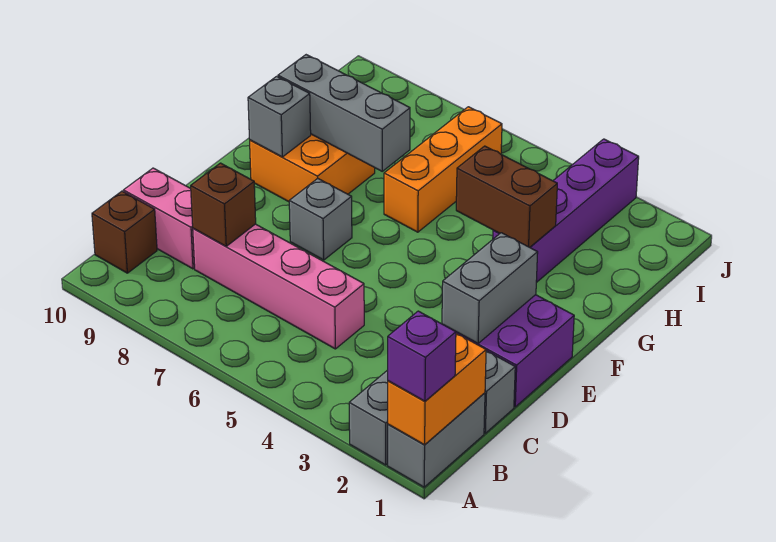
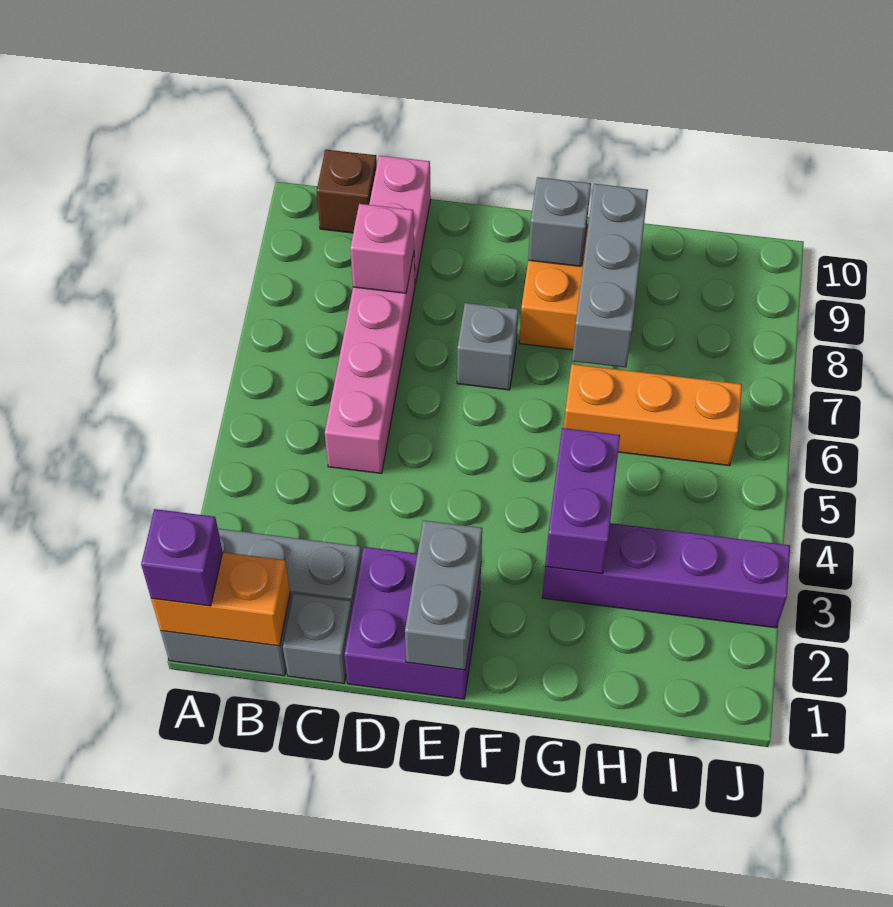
brown 1x1 brick [191,163,256,246] -> pink 1x1 brick [350,204,414,293]
grey 1x2 brick [442,233,538,344] -> grey 1x2 brick turned to [405,520,482,670]
brown 1x2 brick [456,146,557,247] -> purple 1x2 brick [545,428,620,574]

